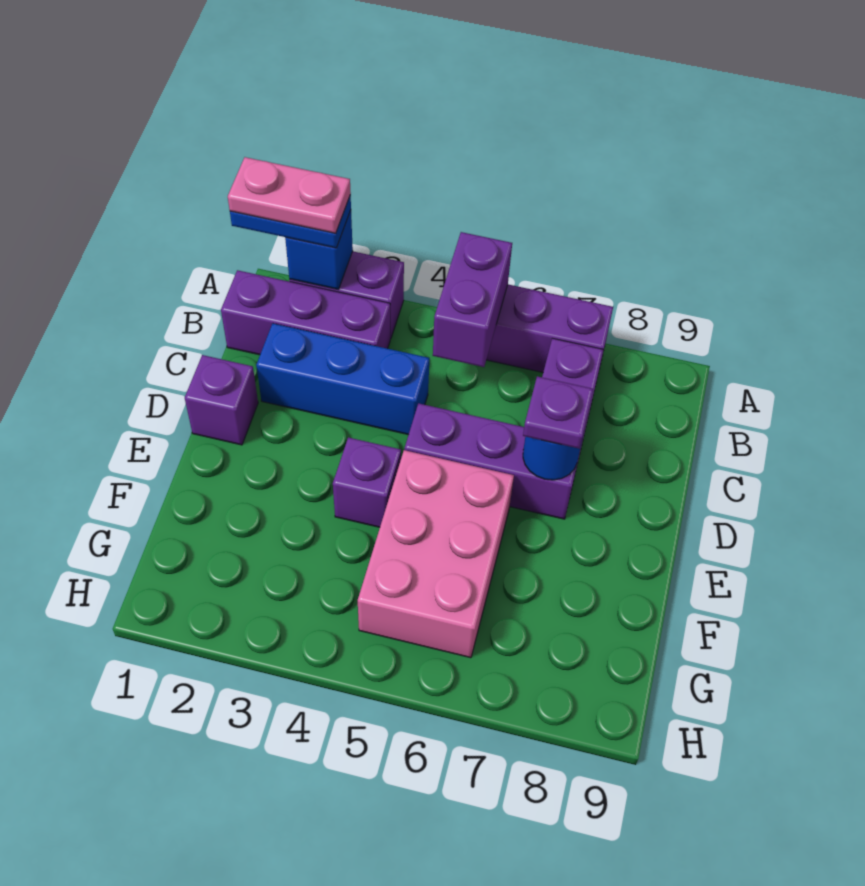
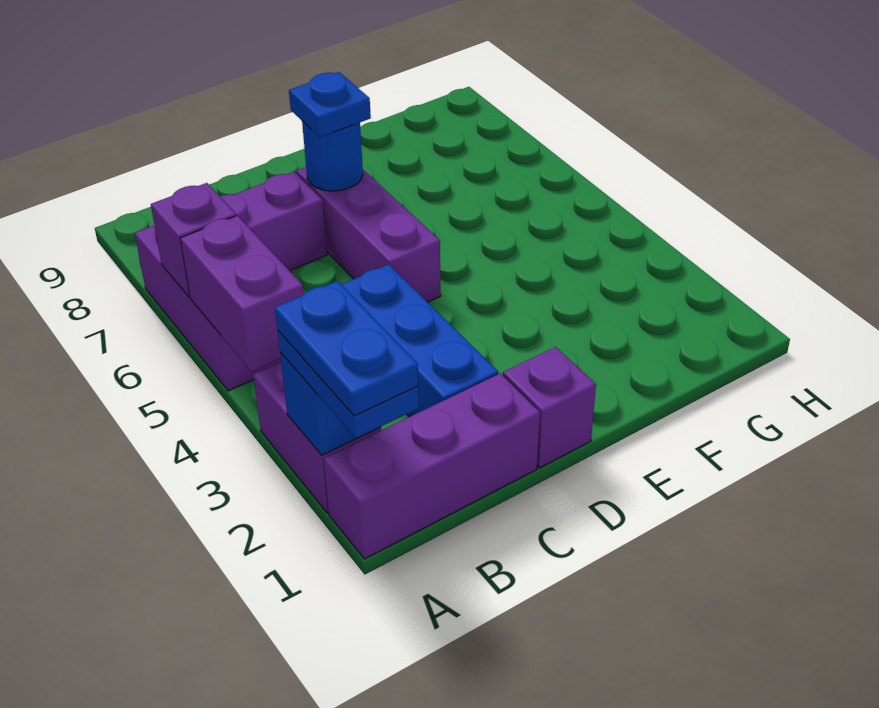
pink 1x2 plate [228,157,351,233] -> blue 1x2 plate [275,281,418,416]
purple 1x2 brick [433,232,512,367] -> purple 1x2 brick turned to [180,216,304,372]
purple 1x3 brick [221,270,390,355] -> purple 1x3 brick turned to [324,374,540,559]
purple 1x1 plate [523,376,593,449] -> blue 1x1 plate [289,72,371,137]
purple 1x1 brick [333,437,401,527] -> purple 1x1 brick moved to [151,183,236,297]
pink 2x3 brick [358,450,514,658] -> none

